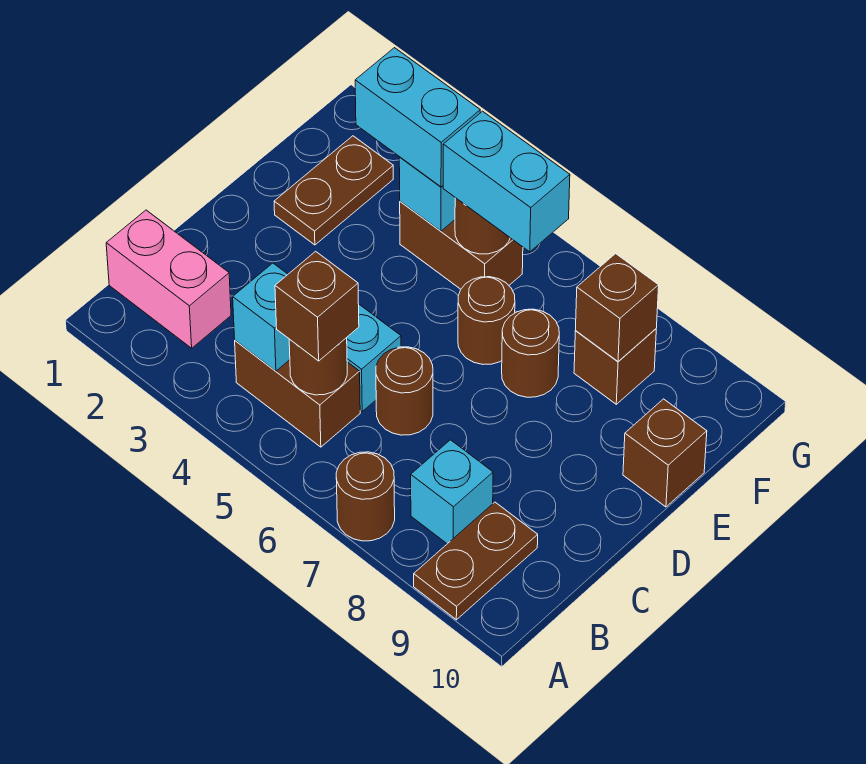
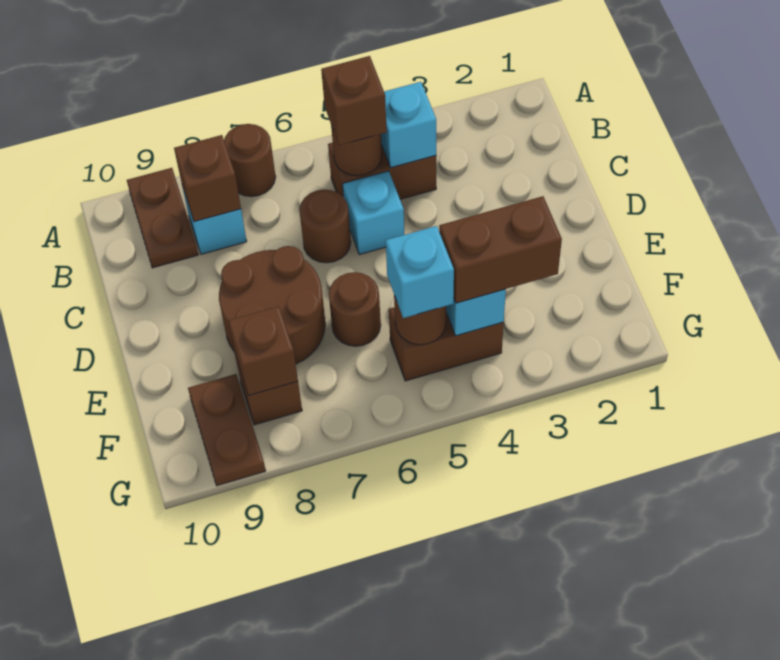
pink 1x2 brick [106,210,231,348] -> none
brown 1x2 plate [274,136,393,245] -> brown 1x2 plate moved to [188,374,266,486]
brown 1x1 round brick [502,309,559,397] -> brown 2x2 round brick [219,246,325,364]
brown 1x1 brick [623,399,707,507] -> brown 1x1 brick moved to [174,135,241,222]
cyan 1x2 brick [355,48,480,187] -> brown 1x2 brick [439,196,562,303]
cyan 1x2 brick [443,111,570,252] -> cyan 1x1 brick [386,226,454,318]

